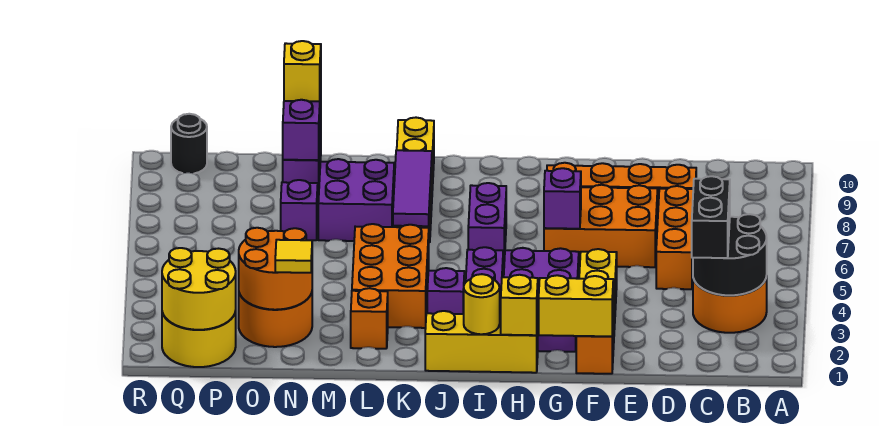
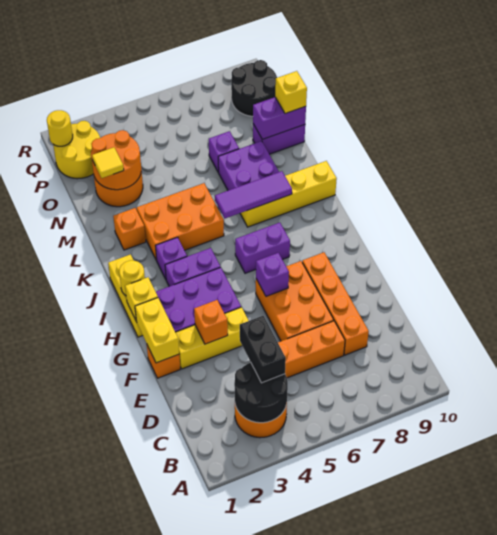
black 1x2 brick [692,176,730,258] -> black 1x2 brick turned to [240,316,286,383]
none -> orange 1x1 brick [194,300,228,344]
yellow 2x2 round brick [162,248,236,330] -> yellow 1x1 round brick [47,110,73,146]
black 1x1 round brick [171,114,207,173] -> black 2x2 round brick [231,60,277,116]

